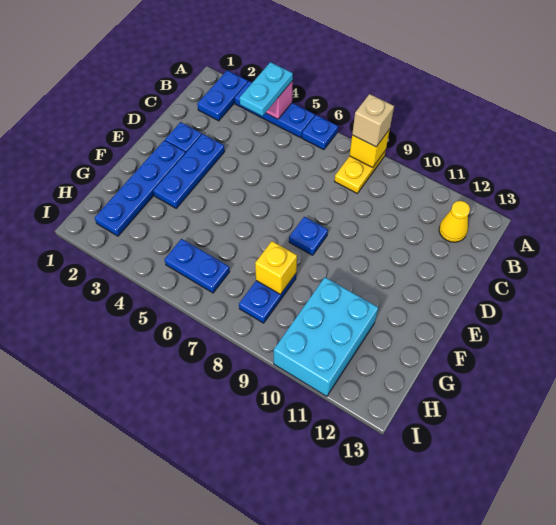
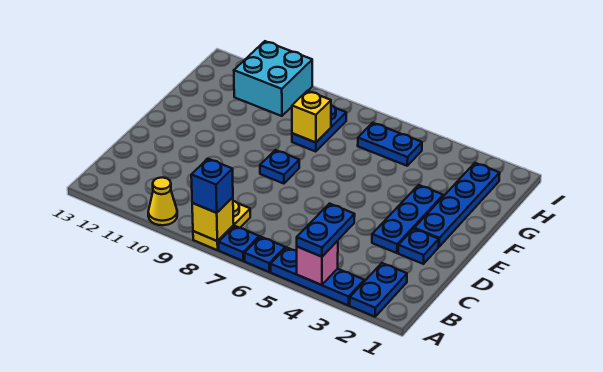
cyan 1x2 plate [240,62,293,116] -> blue 1x2 plate [297,204,355,257]
none -> blue 1x1 plate [219,226,259,261]
tan 1x1 brick [352,94,394,147] -> blue 1x1 brick [191,159,233,213]
yellow 1x1 cone [439,201,470,242] -> yellow 1x1 cone moved to [148,177,177,225]
cyan 2x3 brick [274,277,378,396] -> cyan 2x2 brick [234,41,312,116]

